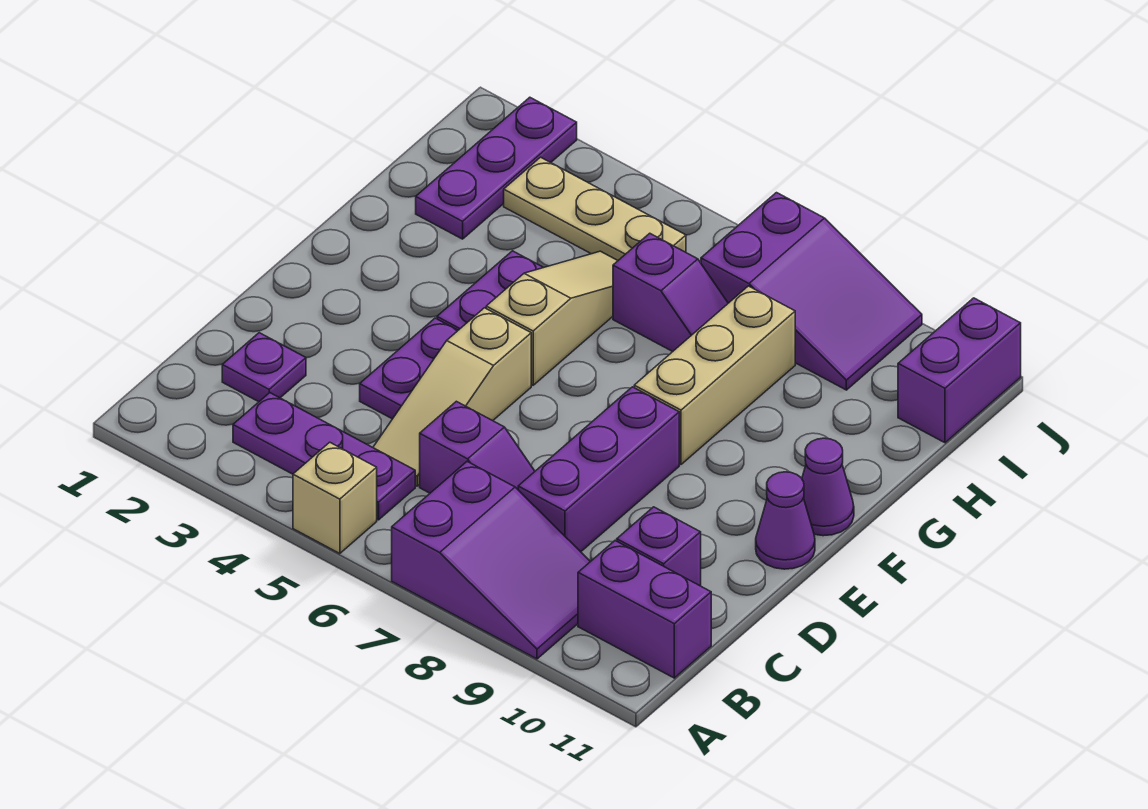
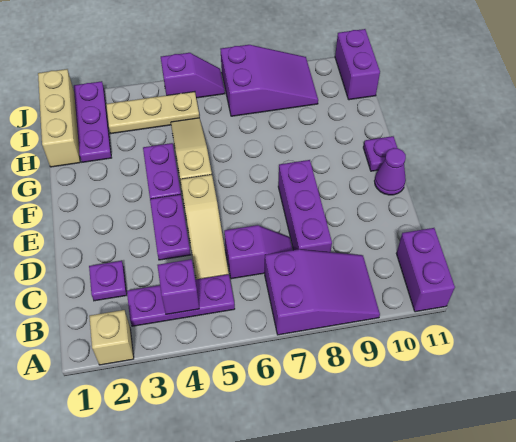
tan 1x1 brick [293,442,377,554] -> tan 1x1 brick moved to [89,310,134,365]
purple 1x2 brick [578,541,711,678] -> purple 1x2 brick turned to [396,228,455,312]
purple 1x1 brick [617,507,701,586] -> purple 1x1 brick moved to [157,259,199,314]
tan 1x3 brick [634,286,795,464] -> tan 1x3 brick moved to [38,69,80,167]
purple 1x1 cone [802,438,854,536] -> purple 1x1 plate [363,136,397,171]
purple 1x2 slope [613,233,728,352] -> purple 1x2 slope moved to [161,53,225,98]

